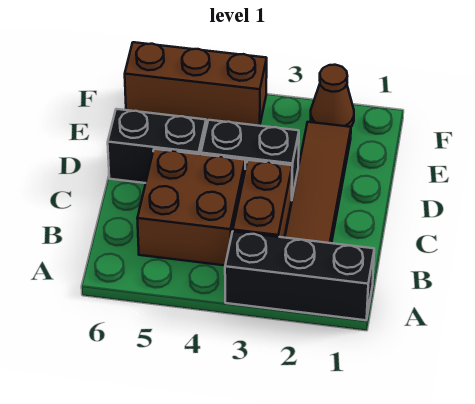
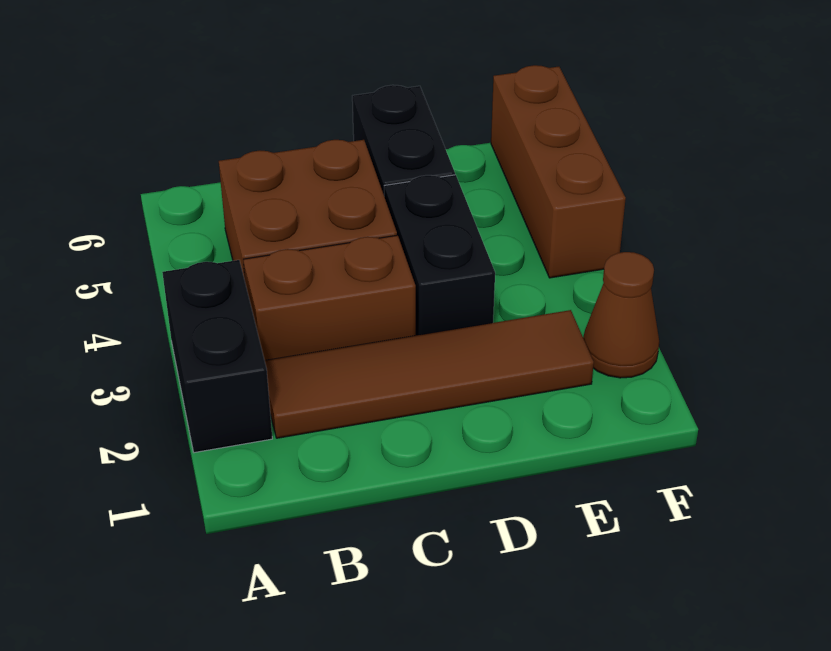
black 1x3 brick [225,231,374,320] -> black 1x2 brick [162,260,272,453]

